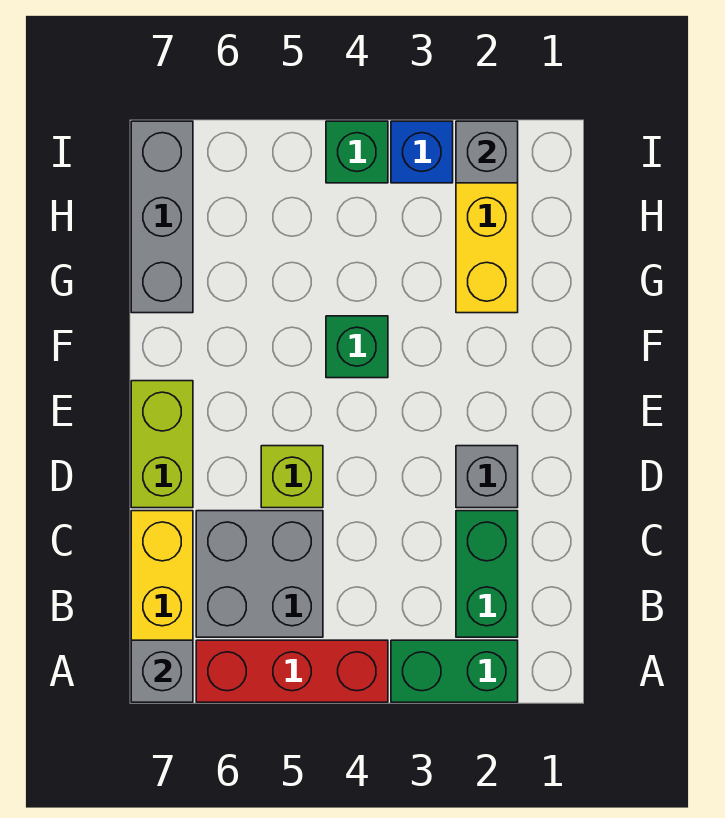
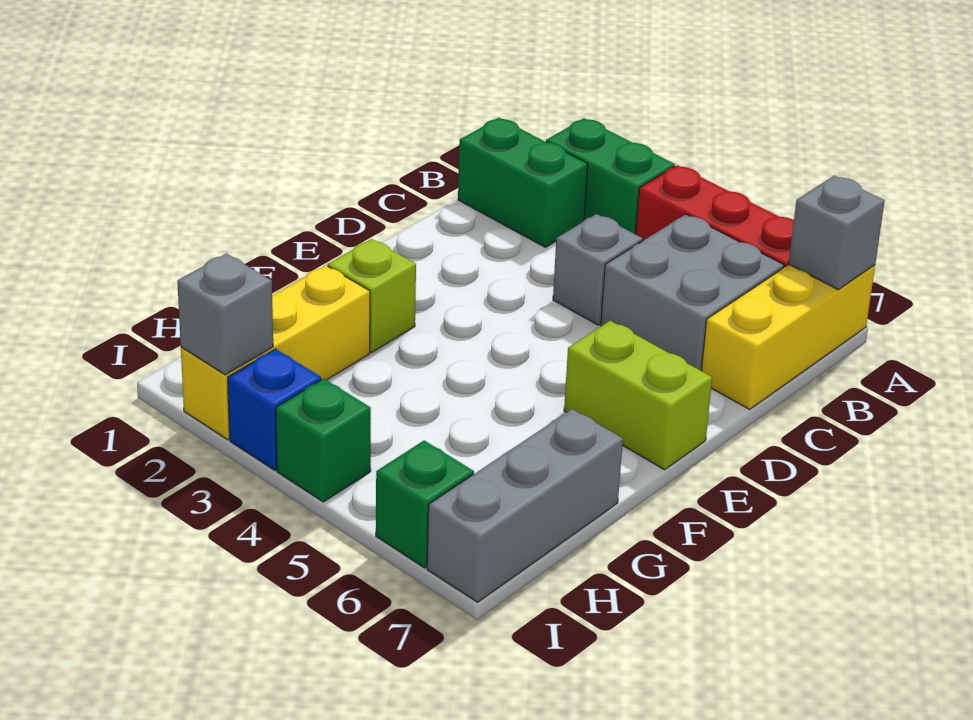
green 1x2 brick [456,511,518,637] -> green 1x2 brick turned to [458,118,588,247]
grey 1x1 brick [456,446,518,508] -> grey 1x1 brick moved to [553,214,643,325]
lime 1x1 brick [261,446,323,508] -> lime 1x1 brick moved to [328,239,416,352]
lime 1x2 brick [131,381,193,508] -> lime 1x2 brick turned to [564,321,712,470]
green 1x1 brick [326,316,388,378] -> green 1x1 brick moved to [376,441,474,568]

